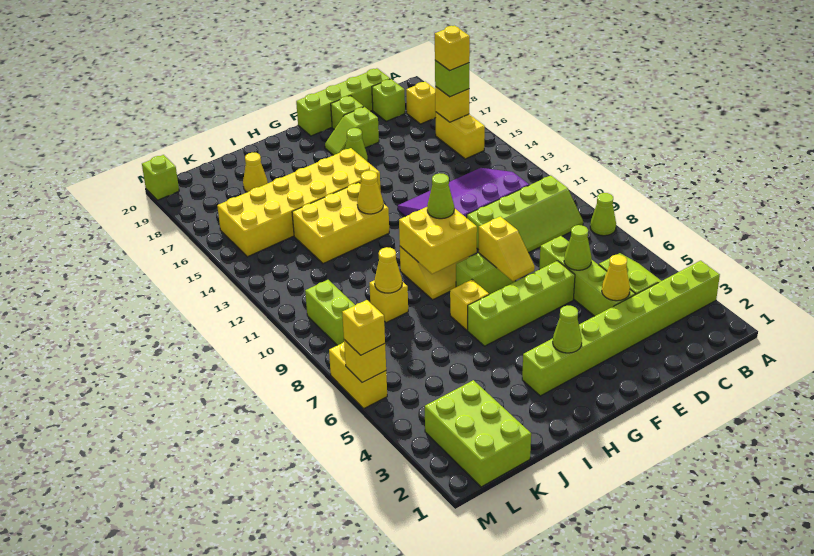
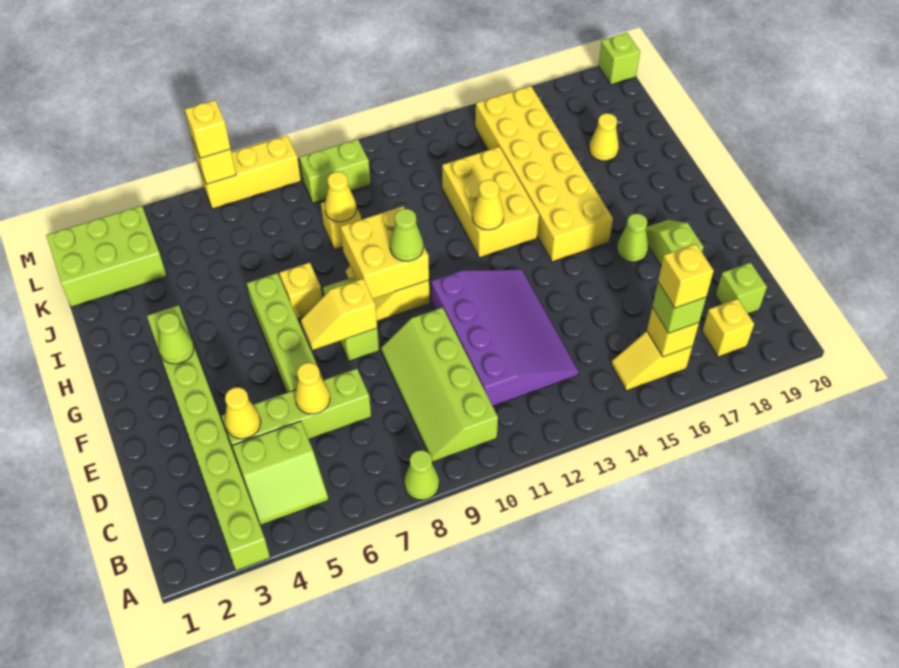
yellow 1x2 brick [436,112,485,159] -> yellow 1x2 slope [611,331,692,391]
lime 1x4 brick [296,68,390,136] -> none
lime 1x1 cone [564,225,592,270] -> yellow 1x1 cone [295,363,330,414]
lime 1x1 brick [331,96,364,129] -> none
yellow 1x2 brick [329,342,387,408] -> yellow 1x3 brick [198,136,301,209]

